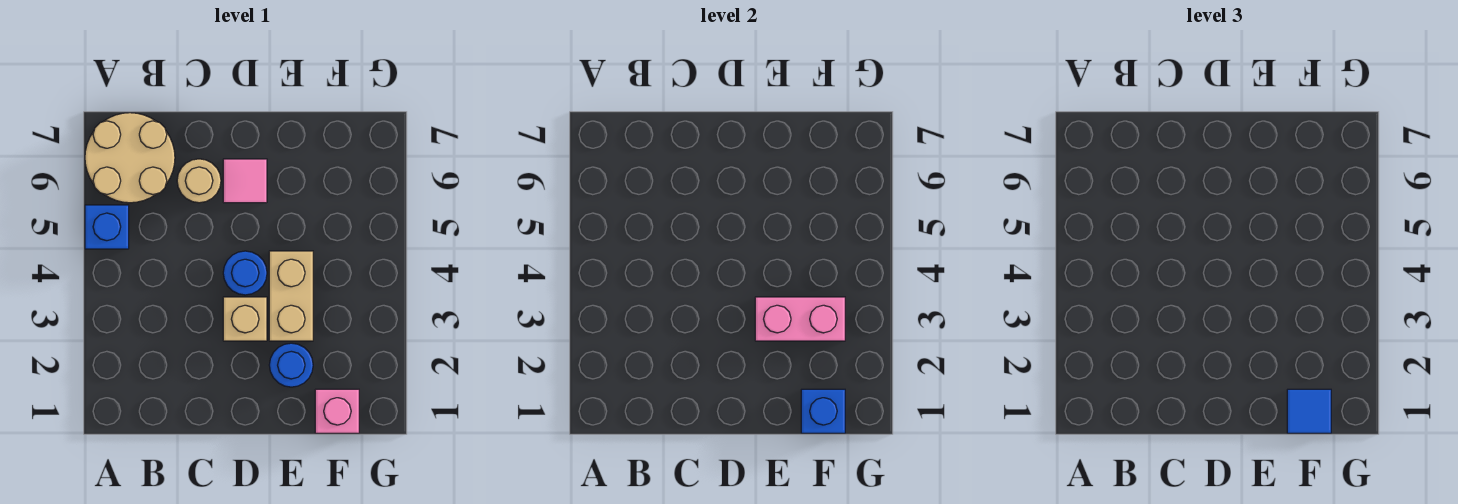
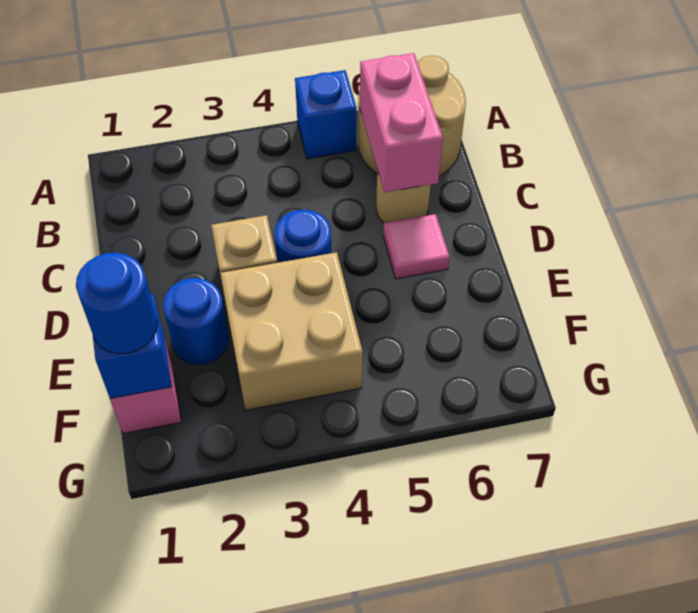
tan 1x2 brick [269,251,313,341] -> tan 2x2 brick [220,252,363,410]
pink 1x2 brick [755,297,845,341] -> pink 1x2 brick moved to [360,53,443,192]
blue 1x1 tile [1287,389,1331,433] -> blue 1x1 round brick [76,253,157,354]

